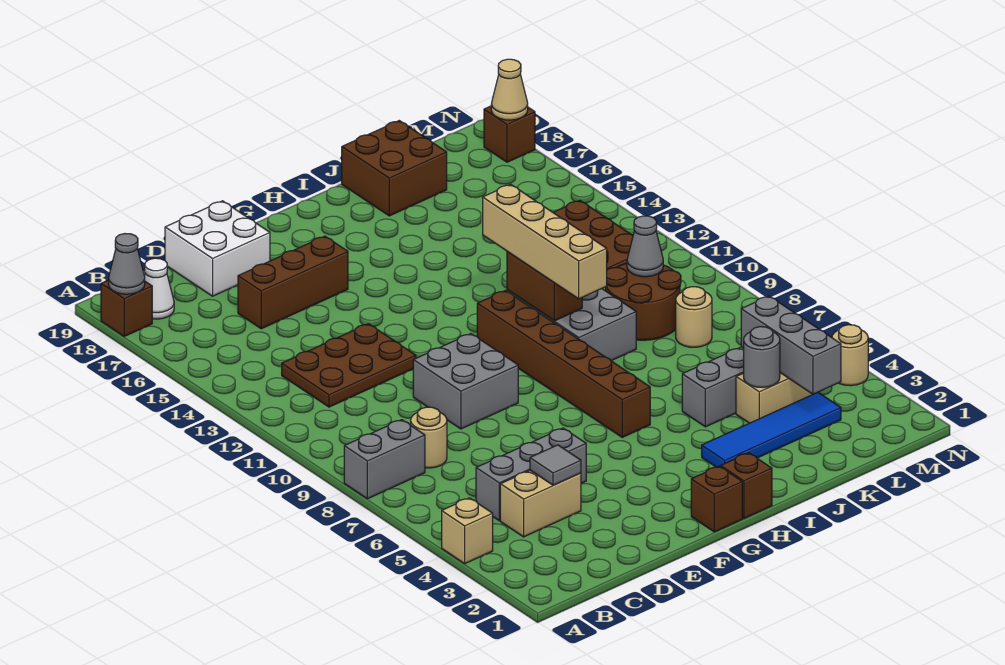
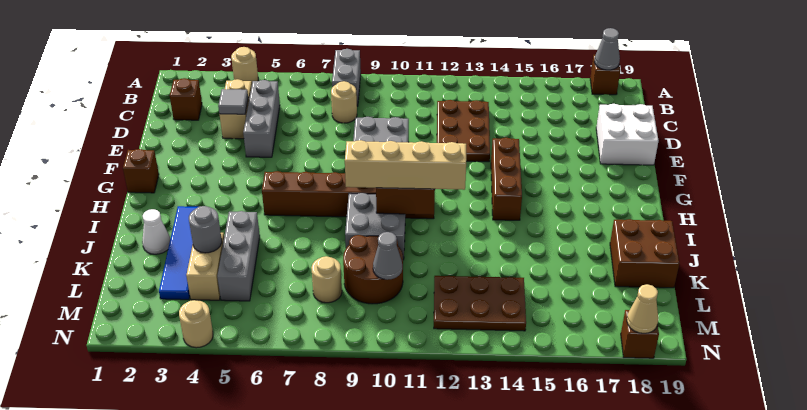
tan 1x1 brick [442,498,493,564] -> tan 1x1 round brick [231,47,258,82]
white 1x1 cone [145,258,174,319] -> white 1x1 cone moved to [142,209,170,254]
brown 1x3 brick [238,236,348,329] -> brown 1x3 brick moved to [491,138,522,220]
brown 1x1 brick [721,453,772,519] -> brown 1x1 brick moved to [170,78,202,120]
grey 1x3 brick [741,296,841,394] -> none

